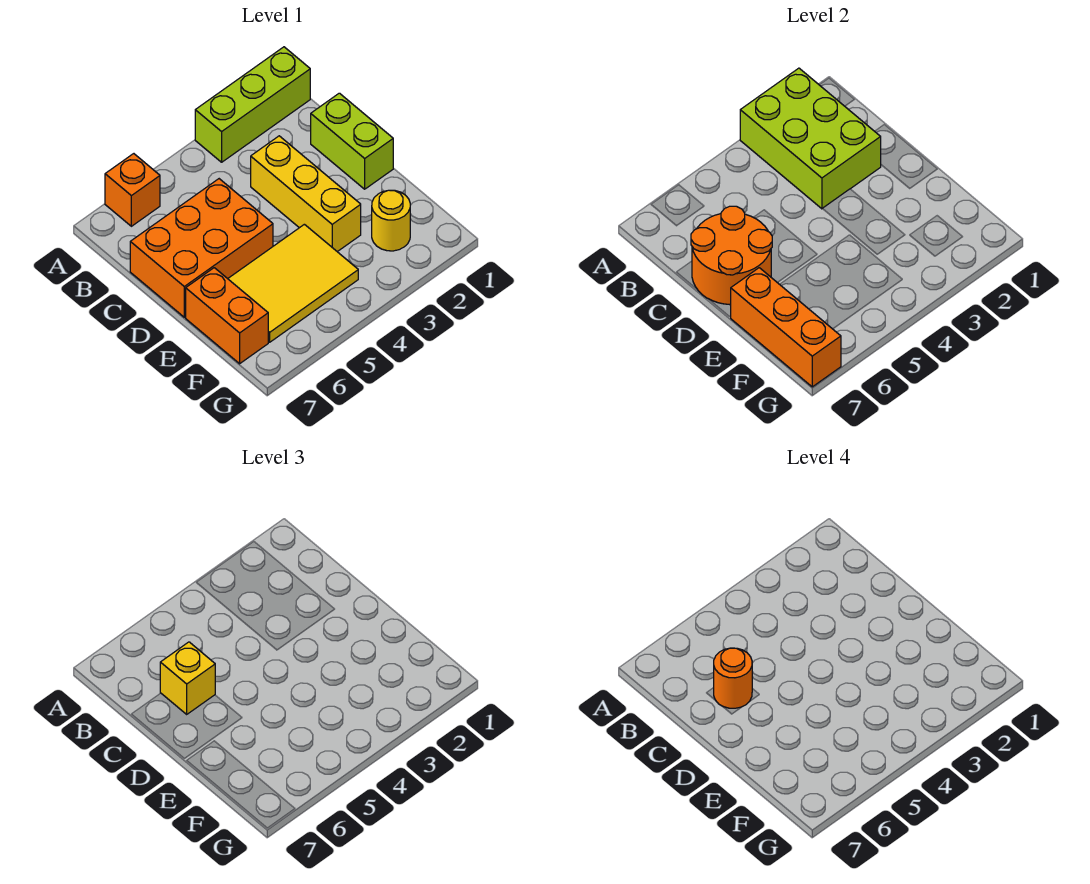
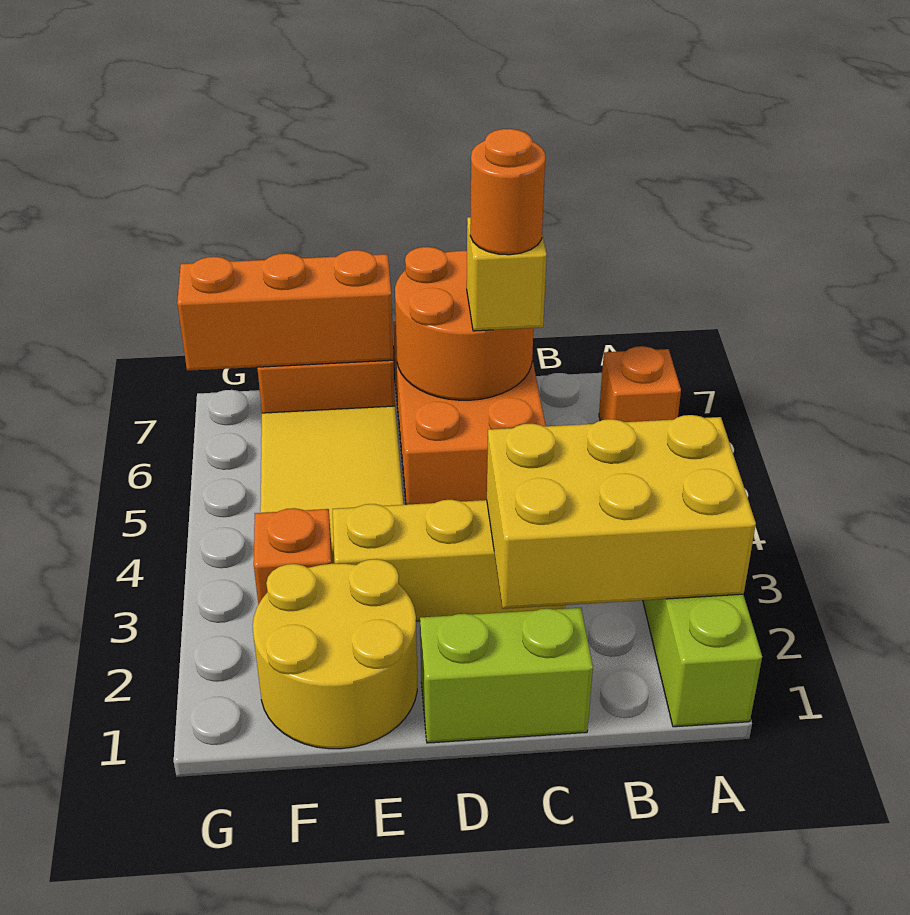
lime 2x3 brick [740,68,881,209] -> yellow 2x3 brick [487,415,756,609]
yellow 1x1 round brick [372,190,410,251] -> yellow 2x2 round brick [253,559,417,749]
none -> orange 1x1 brick [254,508,333,605]

